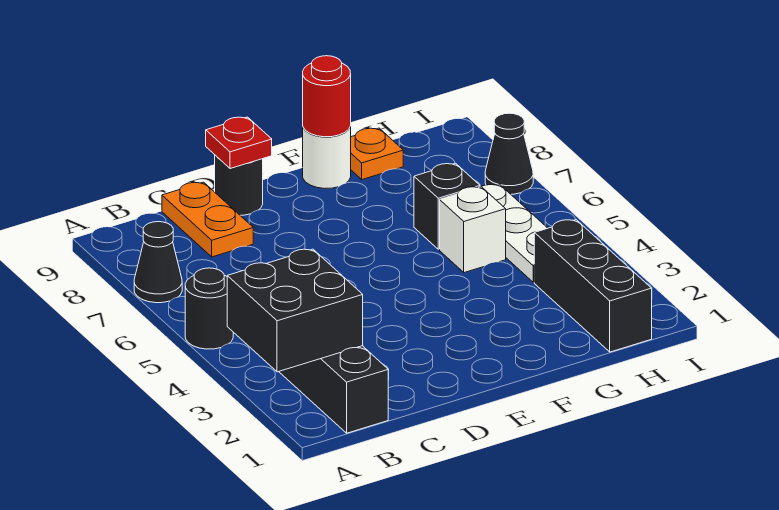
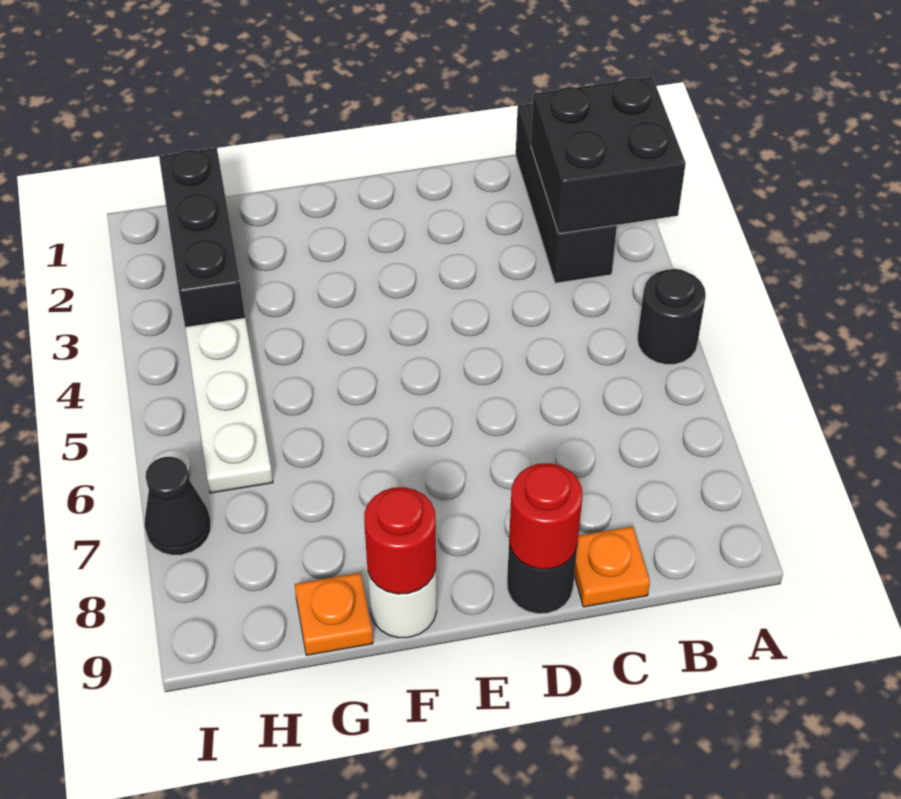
black 1x1 cone [134,222,182,303] -> none
orange 1x2 plate [162,182,253,257] -> orange 1x1 plate [574,526,650,607]
red 1x1 plate [206,117,272,169] -> red 1x1 round brick [509,463,583,569]
white 1x1 brick [440,187,506,273] -> none
black 1x1 brick [414,163,480,249] -> none

